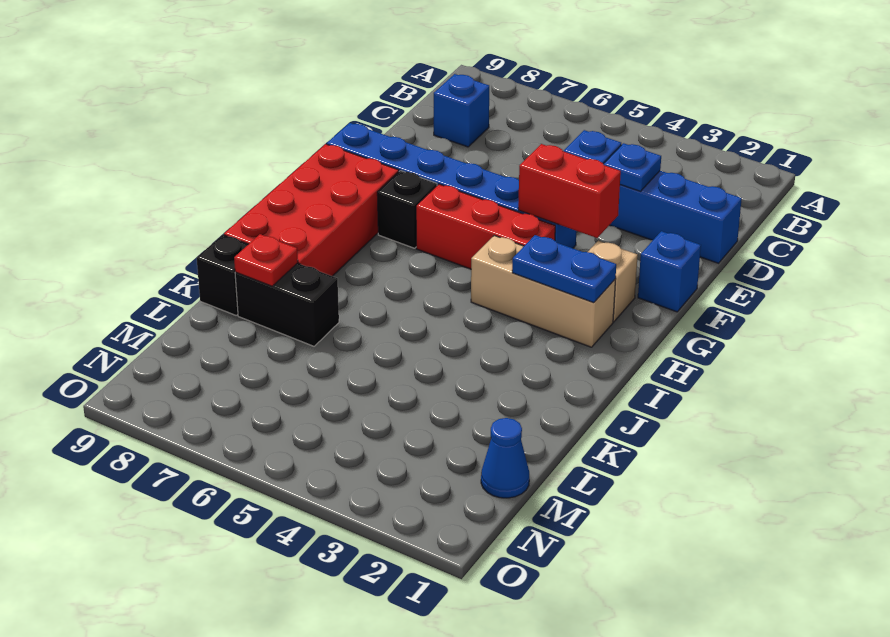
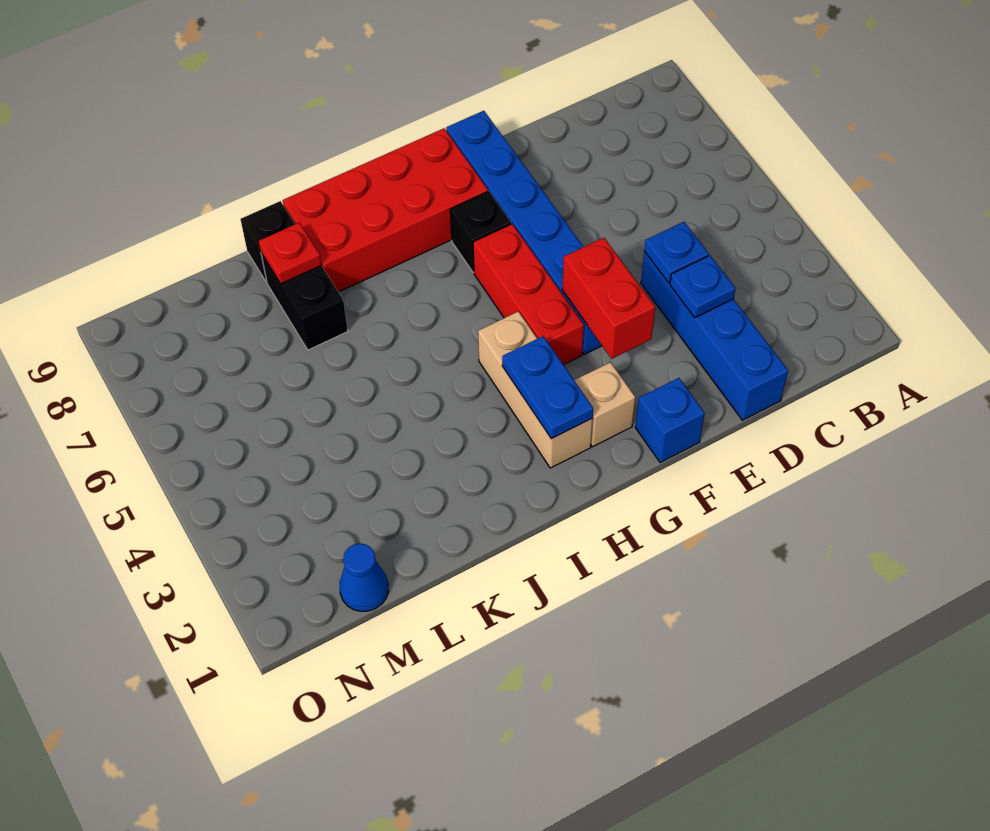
blue 1x1 brick [434,74,489,147] -> none

